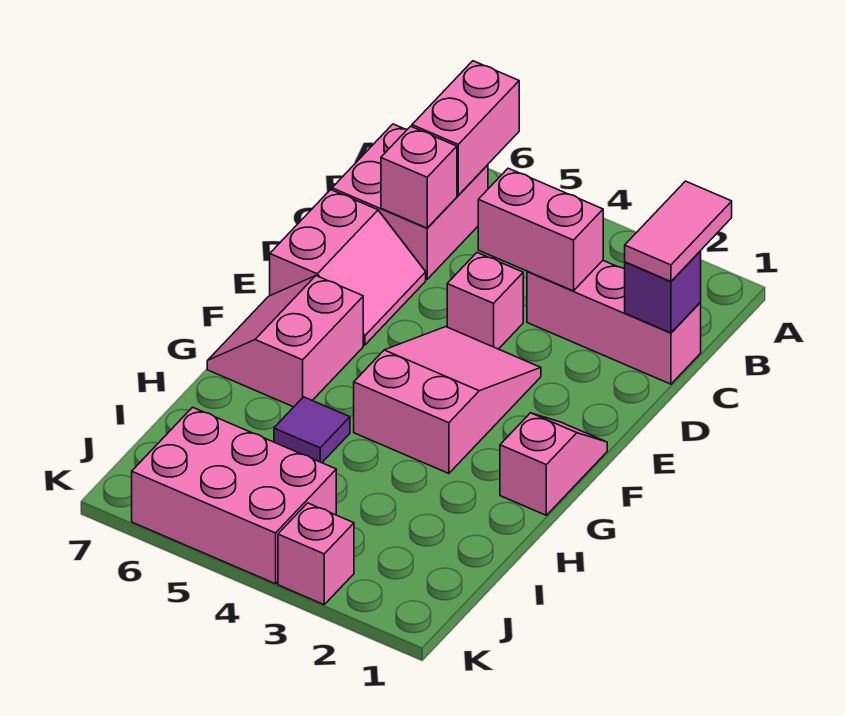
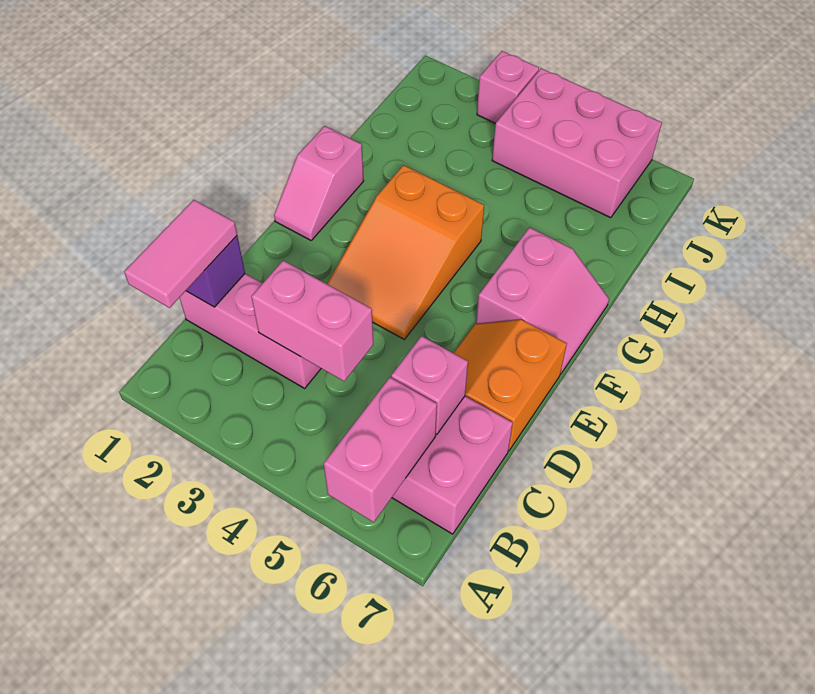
pink 1x1 brick [447,253,523,349] -> none
pink 2x2 slope [270,190,426,345] -> orange 2x2 slope [454,320,567,451]
pink 2x3 slope [354,327,541,474] -> orange 2x3 slope [327,165,484,339]
purple 1x1 tile [274,397,350,463] -> none

